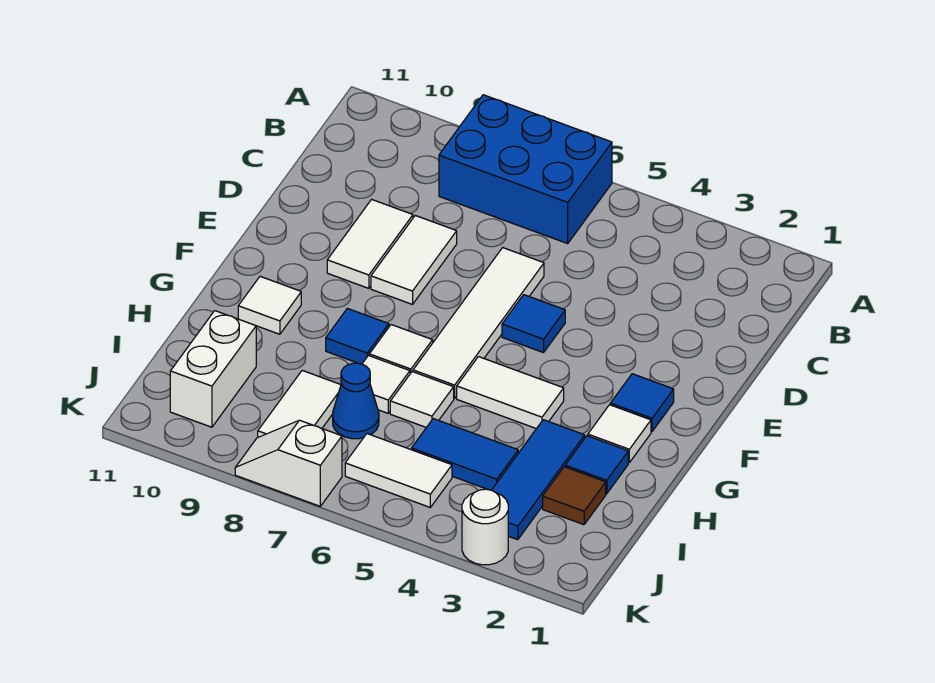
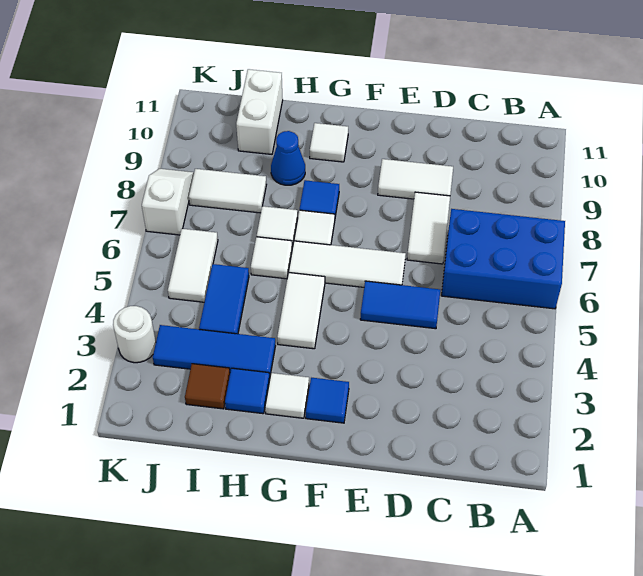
blue 2x3 brick [439,95,612,243] -> blue 2x3 brick turned to [442,209,565,309]
white 1x4 tile [413,248,544,398] -> white 1x3 tile [289,241,406,287]
white 1x2 tile [371,216,457,304] -> white 1x2 tile turned to [407,192,450,264]
blue 1x1 tile [502,295,565,353] -> blue 1x2 tile [360,281,440,329]
blue 1x1 cone [333,363,379,439] -> blue 1x1 cone moved to [271,131,305,185]
white 1x2 brick [170,311,256,427] -> white 1x2 brick turned to [236,69,283,154]

